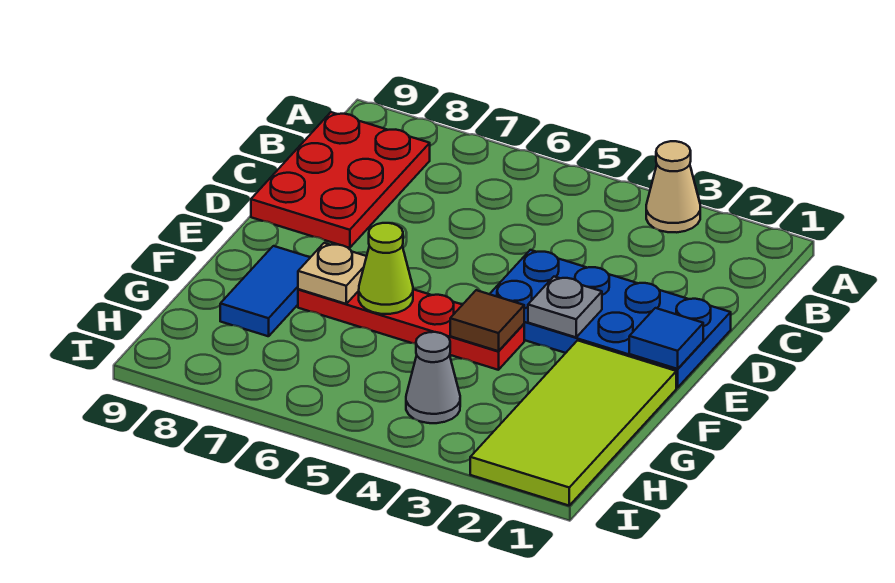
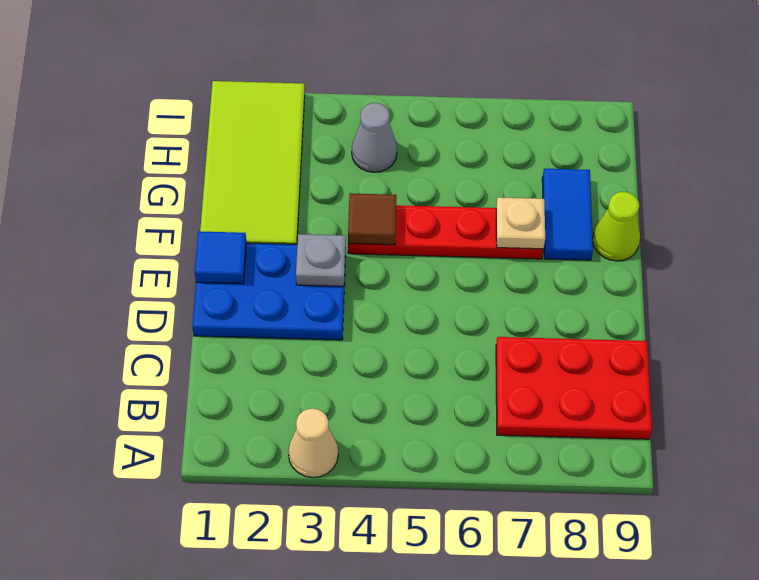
red 2x3 plate [251,112,430,248] -> red 2x3 plate turned to [496,337,652,439]
blue 2x4 plate [490,250,731,388] -> blue 2x3 plate [192,243,346,340]
lime 1x1 cone [359,223,413,314] -> lime 1x1 cone moved to [593,192,640,261]

